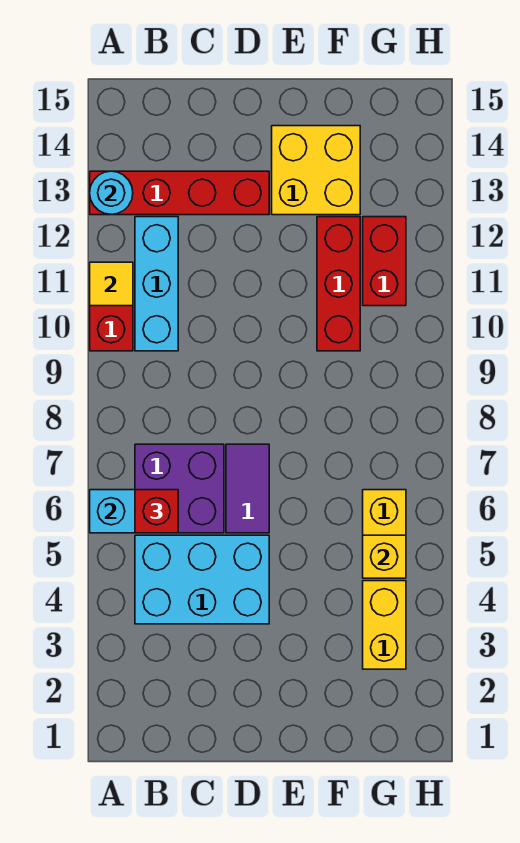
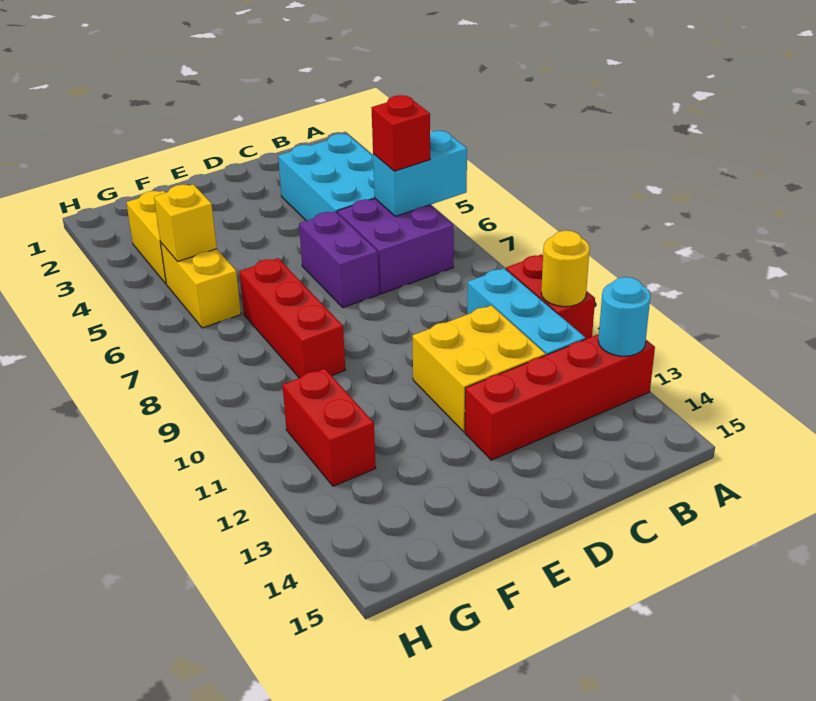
yellow 1x1 tile [90,262,133,306] -> yellow 1x1 round brick [541,230,590,307]
cyan 2x3 brick [135,535,269,624] -> cyan 2x3 brick turned to [278,134,375,221]
purple 1x2 tile [226,444,269,533] -> purple 1x2 brick [299,211,379,308]
yellow 2x2 brick [272,126,360,215] -> yellow 2x2 brick moved to [412,305,545,432]
red 1x3 brick [317,217,360,351] -> red 1x3 brick moved to [239,258,345,378]

